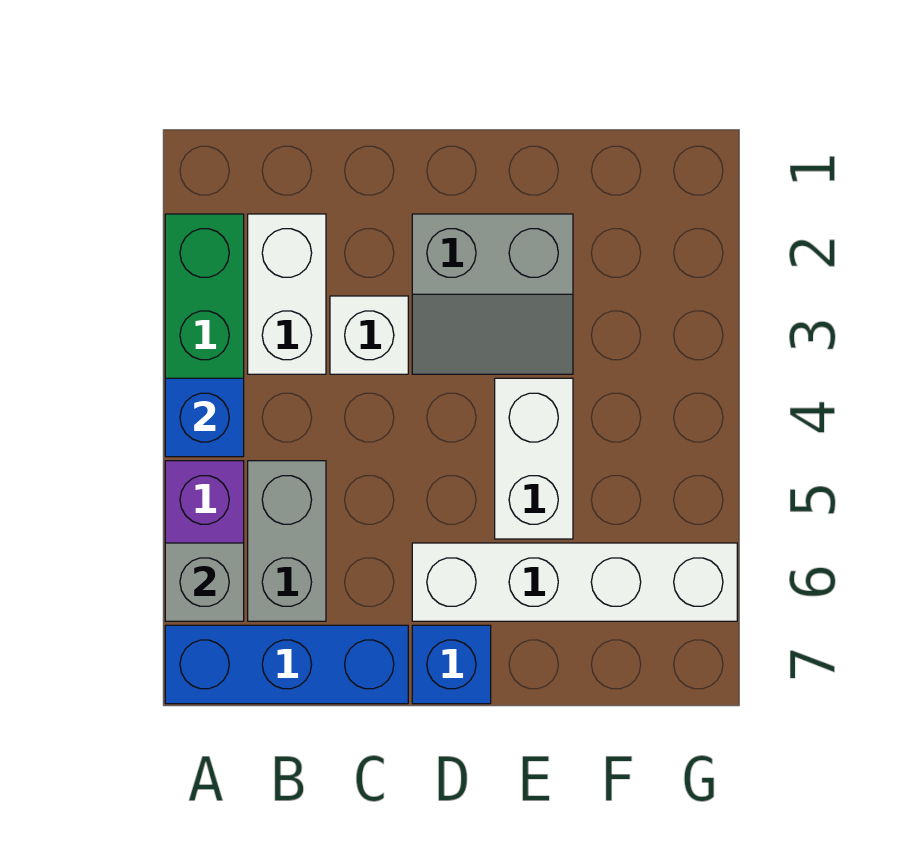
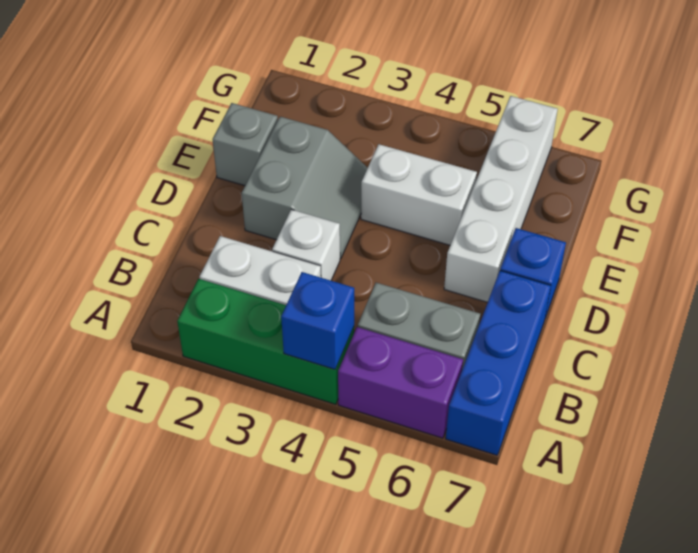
grey 1x1 brick [165,543,244,621] -> grey 1x1 brick moved to [213,103,278,186]

